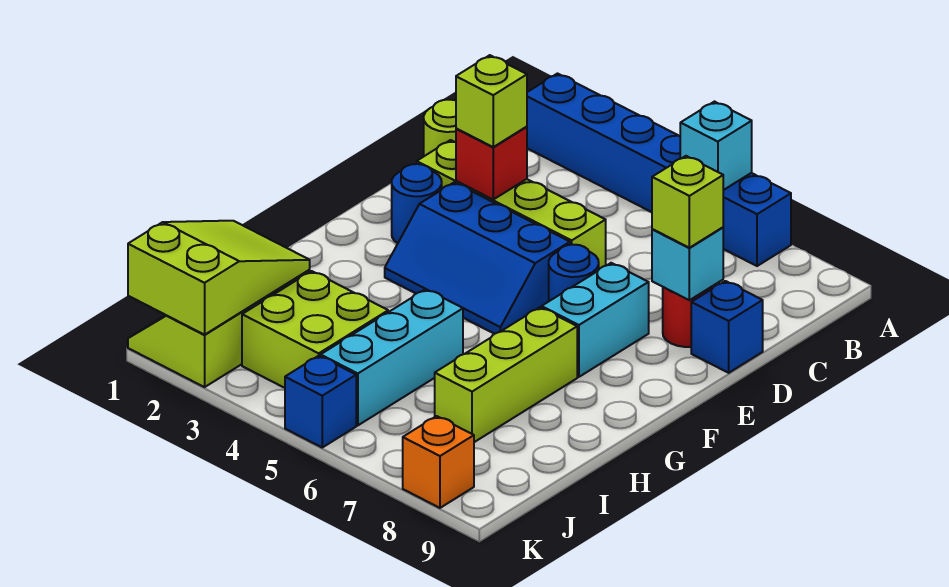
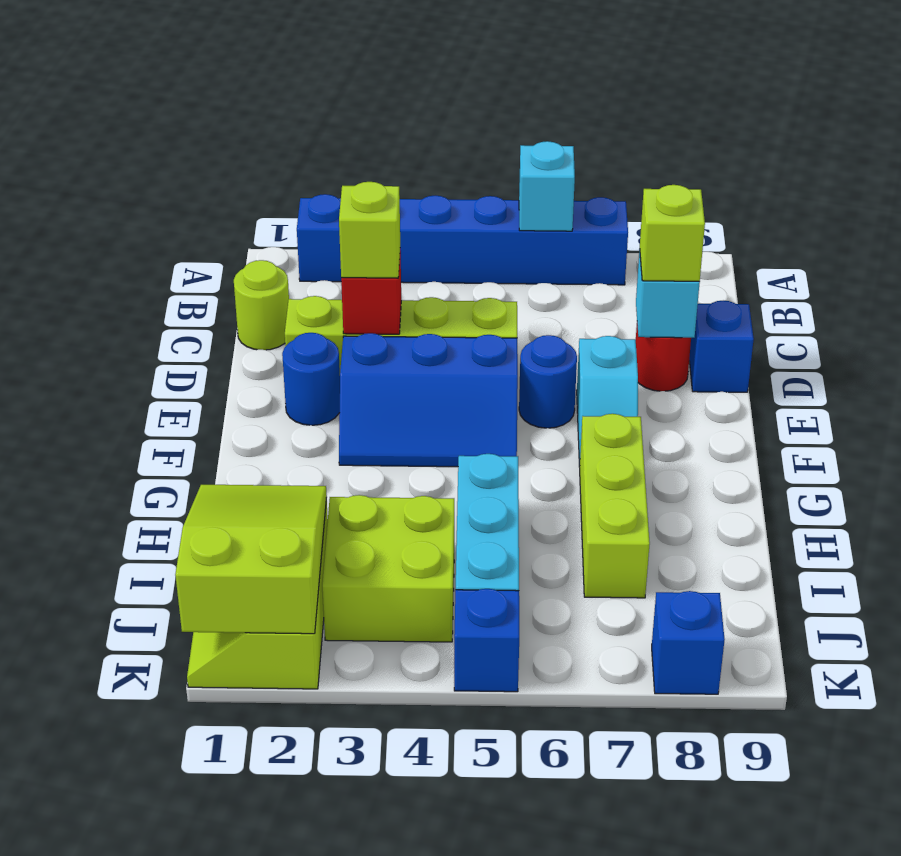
cyan 1x2 brick [542,263,649,377] -> cyan 1x2 slope [577,336,638,467]
orange 1x1 brick [403,416,474,508] -> blue 1x1 brick [652,591,725,694]

